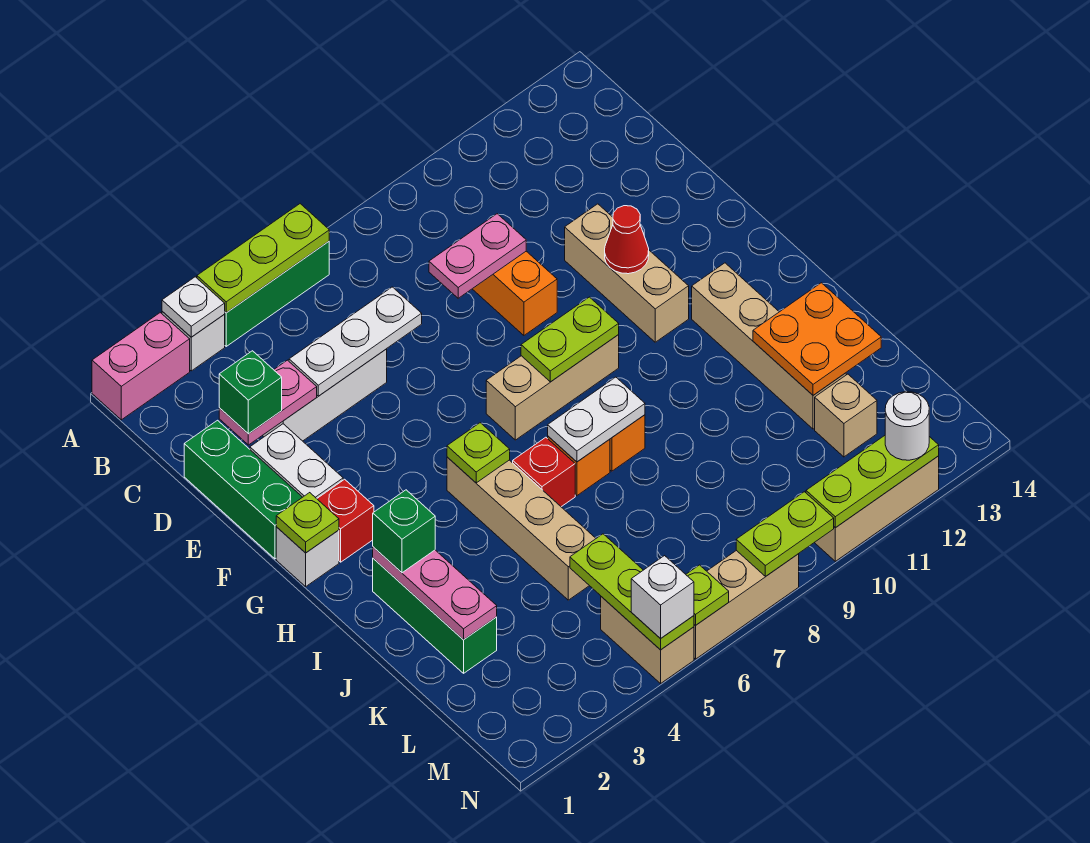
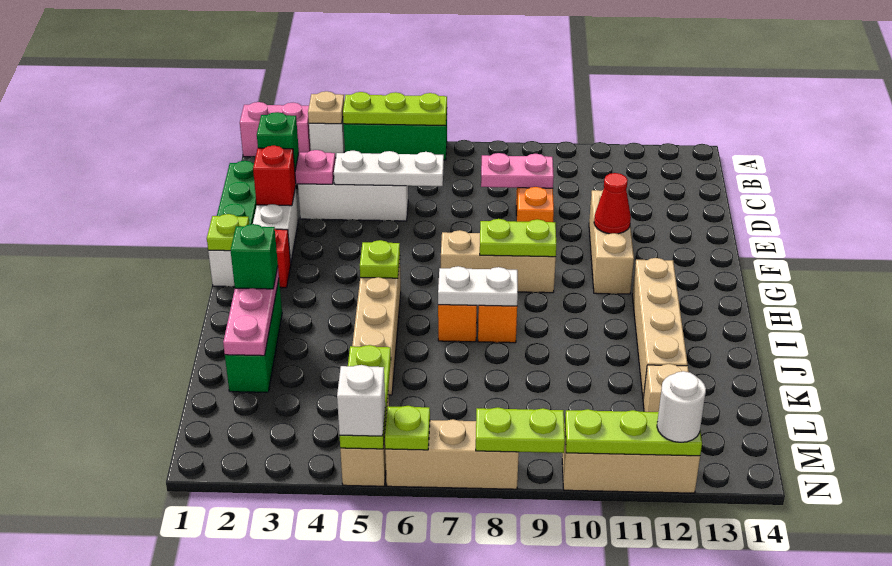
white 1x1 plate [162,277,225,337] -> tan 1x1 plate [308,91,344,124]
red 1x1 brick [513,437,575,507] -> red 1x1 brick moved to [253,146,296,206]
orange 2x2 plate [753,283,881,395] -> none

